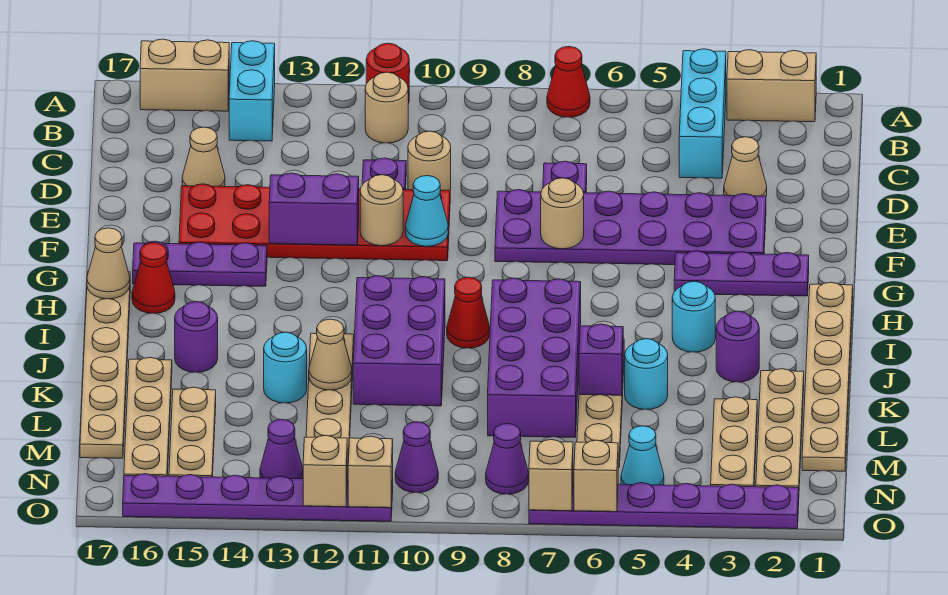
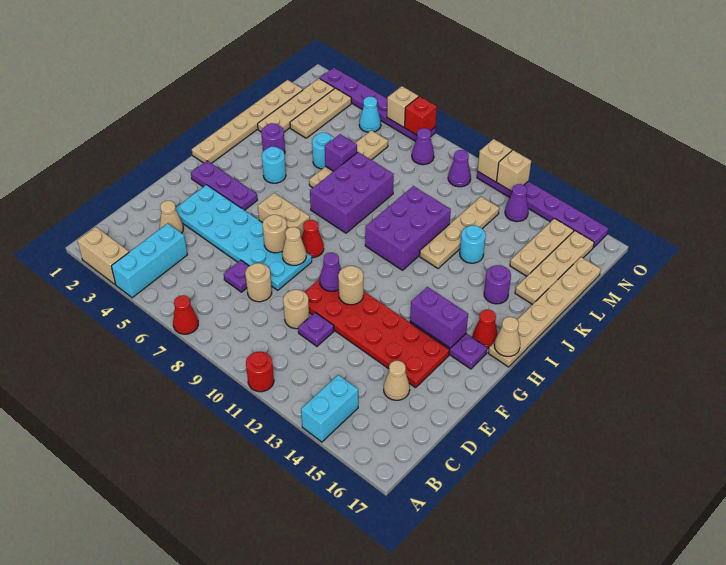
tan 1x2 brick [140,39,229,111] -> tan 1x2 brick moved to [258,193,310,239]
tan 1x1 round brick [365,72,408,143] -> tan 1x1 round brick moved to [245,263,272,302]
purple 2x6 plate [495,190,766,265] -> cyan 2x6 plate [176,185,312,290]
cyan 1x1 cone [405,176,448,246] -> purple 1x1 cone [320,253,341,291]
purple 1x2 brick [269,173,359,245] -> purple 1x2 brick moved to [410,287,468,348]
purple 2x4 brick [488,278,581,437] -> purple 2x3 brick [310,152,394,233]
red 1x1 cone [447,277,490,348] -> red 1x1 cone moved to [302,220,324,258]
tan 1x1 cone [309,319,352,390] -> tan 1x1 cone moved to [282,227,306,265]
tan 1x1 brick [529,440,573,511] -> red 1x1 brick [405,96,437,135]

